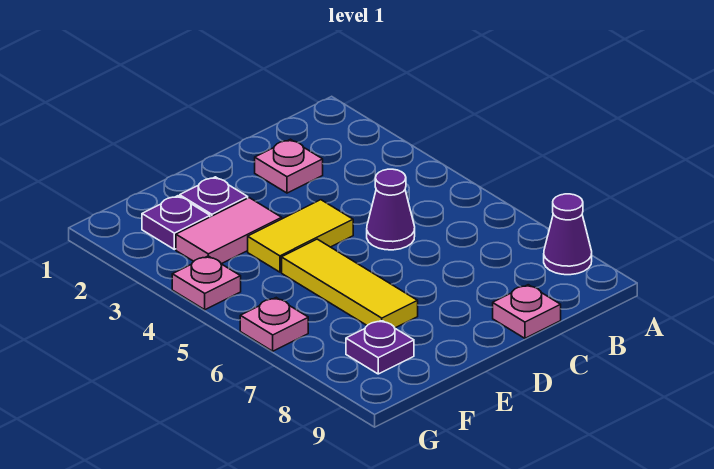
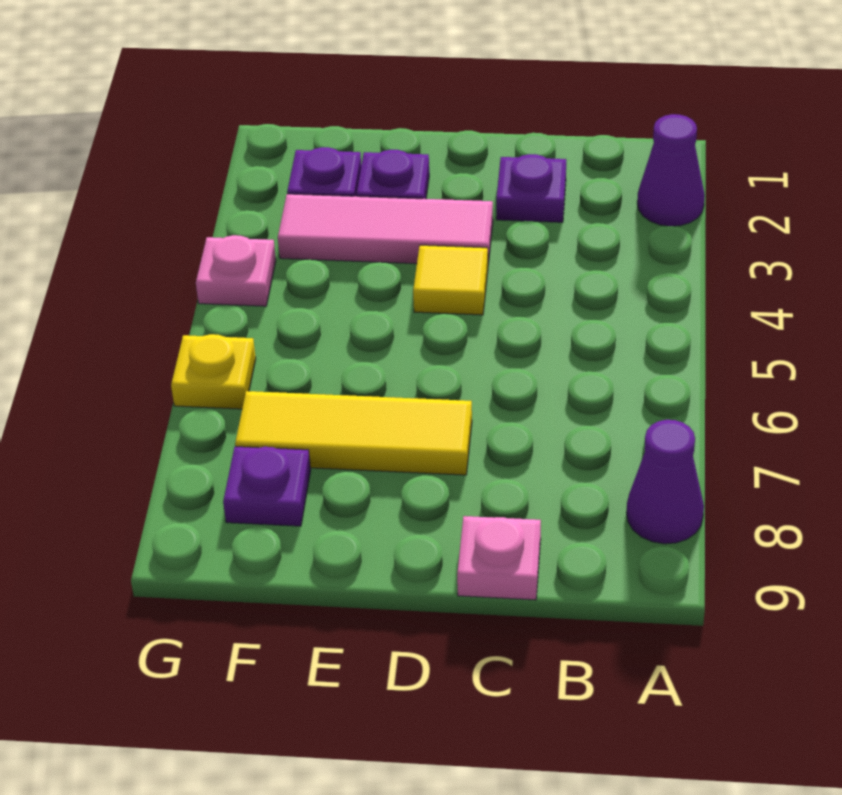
pink 1x1 plate [255,139,323,193] -> purple 1x1 plate [496,154,566,222]
purple 1x1 cone [367,169,415,250] -> purple 1x1 cone moved to [637,114,705,226]
yellow 1x2 tile [248,200,353,272] -> yellow 1x1 tile [413,245,488,315]
pink 1x2 tile [176,198,282,264] -> pink 1x3 tile [278,194,493,264]
yellow 1x3 tile [282,239,418,328] -> yellow 1x3 tile turned to [235,391,472,475]
pink 1x1 plate [240,298,308,351] -> yellow 1x1 plate [171,334,256,409]

